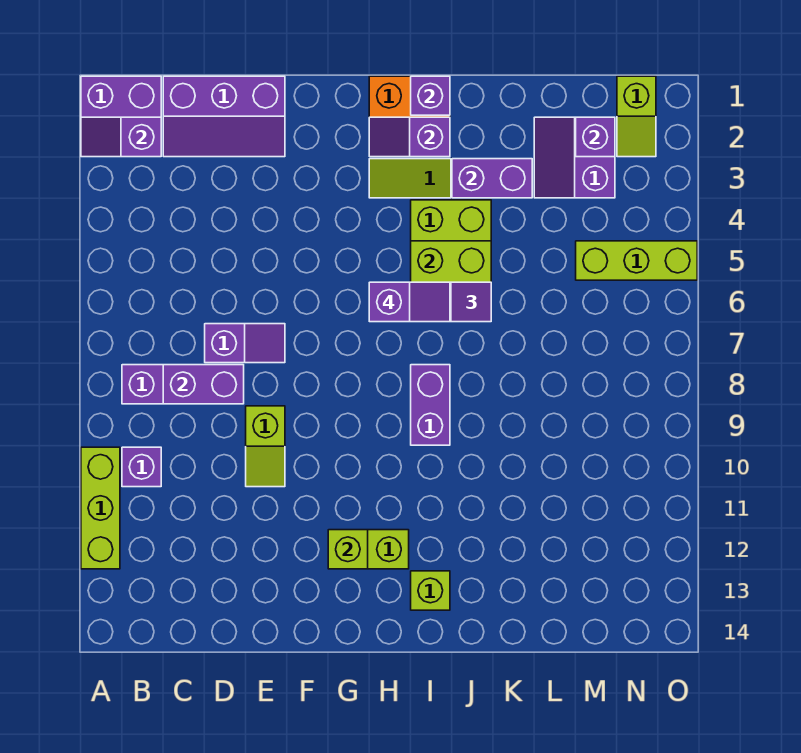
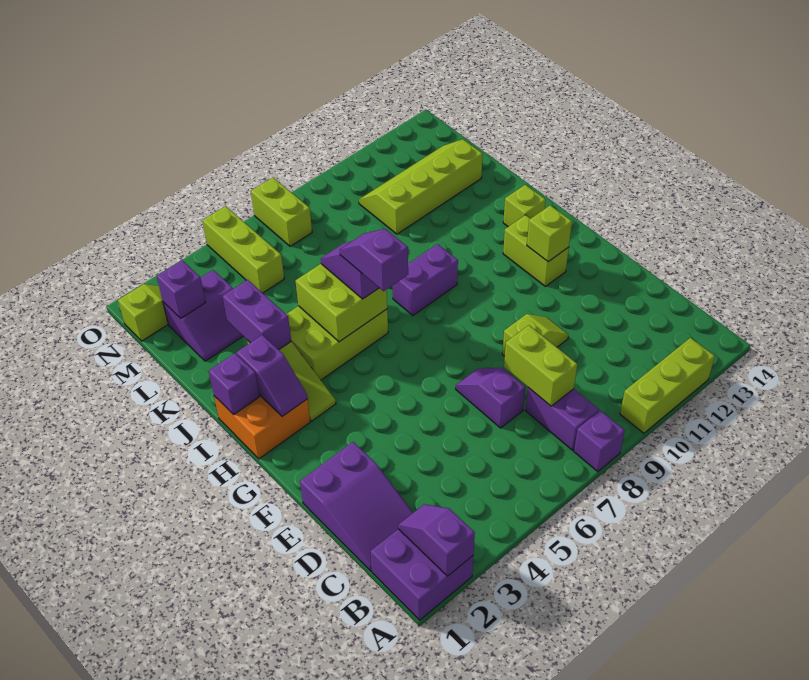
purple 1x2 slope [81,117,161,157] -> purple 1x2 slope turned to [398,504,475,576]
purple 1x1 brick [122,447,161,487] -> purple 1x1 brick moved to [574,411,625,472]
purple 2x3 slope [163,76,285,157] -> purple 2x3 slope turned to [300,442,413,571]
purple 1x2 brick [163,365,244,404] -> lime 1x2 brick [504,325,577,406]
none -> lime 2x4 slope [359,139,483,234]
none -> lime 1x2 brick [251,178,312,246]

